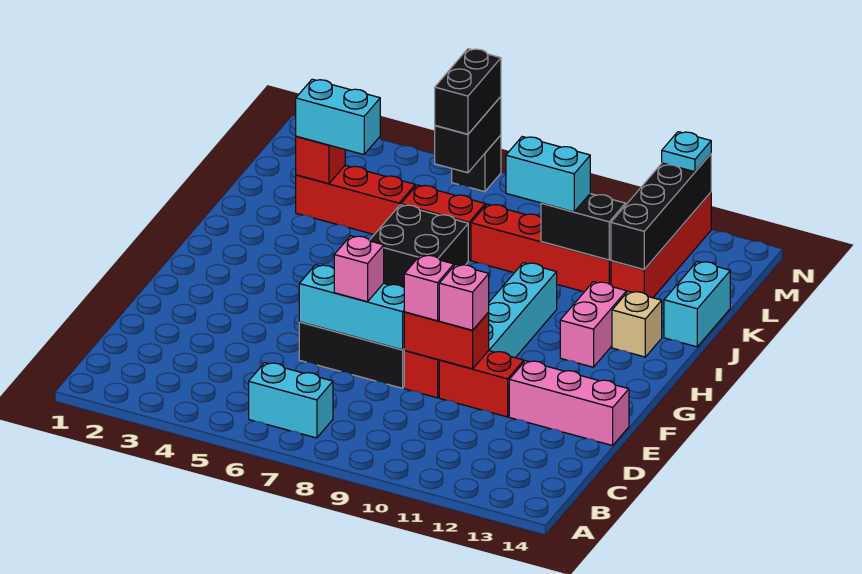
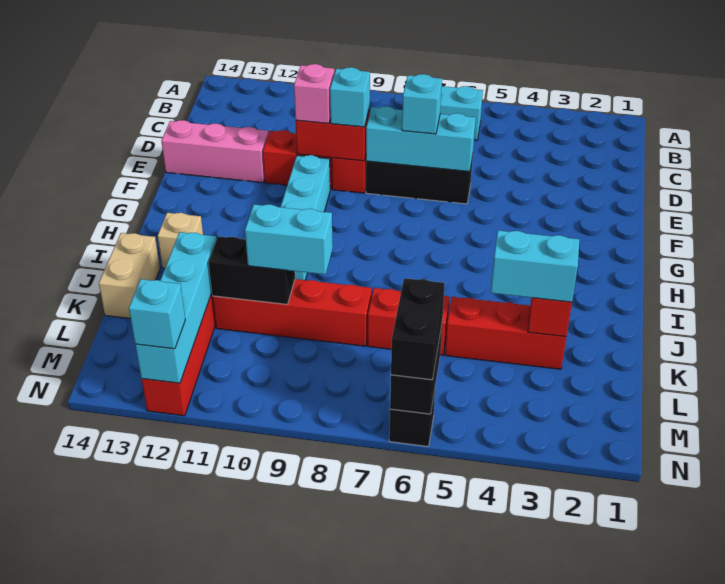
pink 1x1 brick [334,236,384,302] -> cyan 1x1 brick [402,74,442,134]
pink 1x1 brick [404,255,454,321] -> cyan 1x1 brick [330,67,370,127]
pink 1x2 brick [560,282,627,367] -> none
black 2x2 brick [370,205,468,287] -> none
cyan 1x2 brick [664,261,730,347] -> tan 1x2 brick [99,233,160,319]
black 1x4 brick [611,154,711,270] -> cyan 1x4 brick [135,232,216,383]
cyan 1x1 plate [662,132,711,172] -> cyan 1x1 brick [129,279,185,349]

